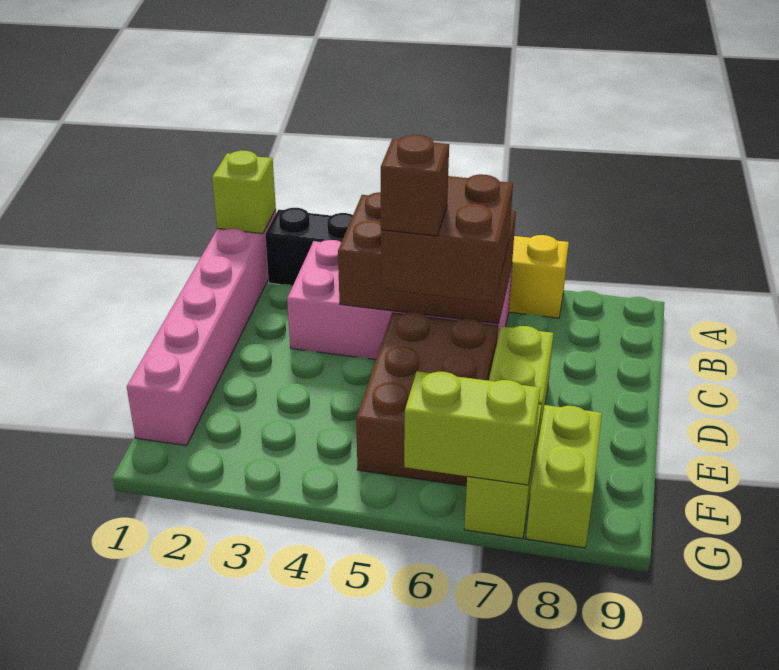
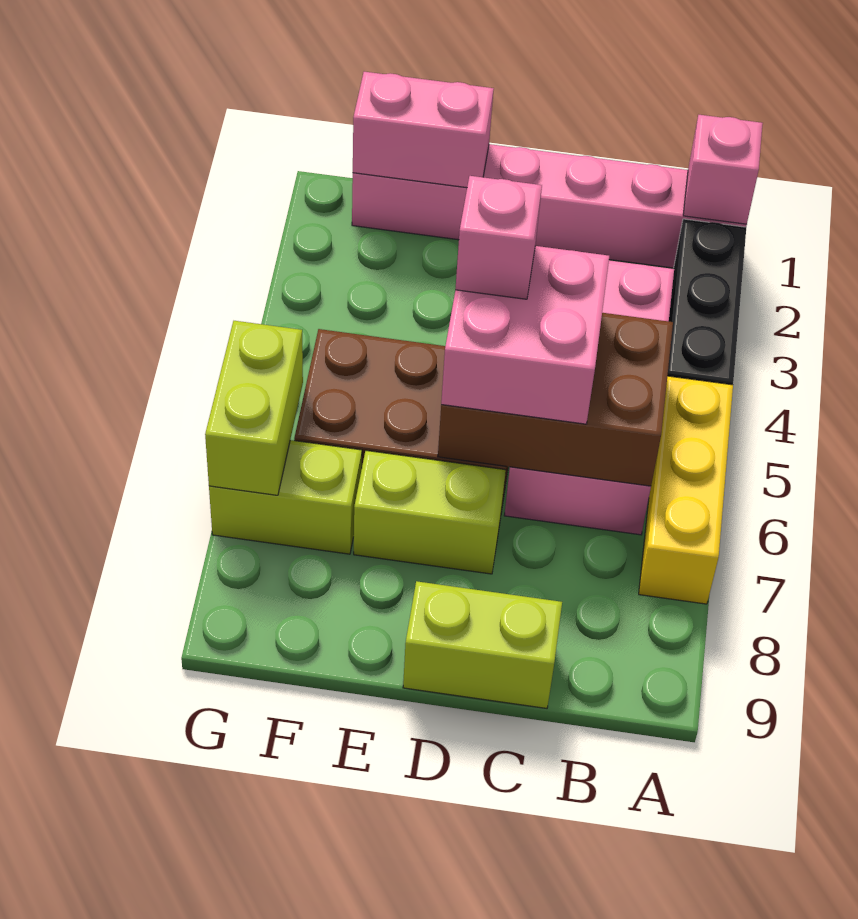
lime 1x1 brick [212,151,276,234] -> pink 1x1 brick [683,115,763,224]
brown 2x3 brick [338,192,516,324] -> brown 2x3 brick turned to [438,313,673,486]
brown 2x2 brick [381,174,513,302] -> pink 2x2 brick [441,246,609,424]
brown 1x1 brick [381,135,449,236] -> pink 1x1 brick [455,176,542,299]
none -> pink 1x2 brick [353,72,494,188]
lime 1x2 brick [526,405,602,548] -> lime 1x2 brick moved to [403,581,562,708]

